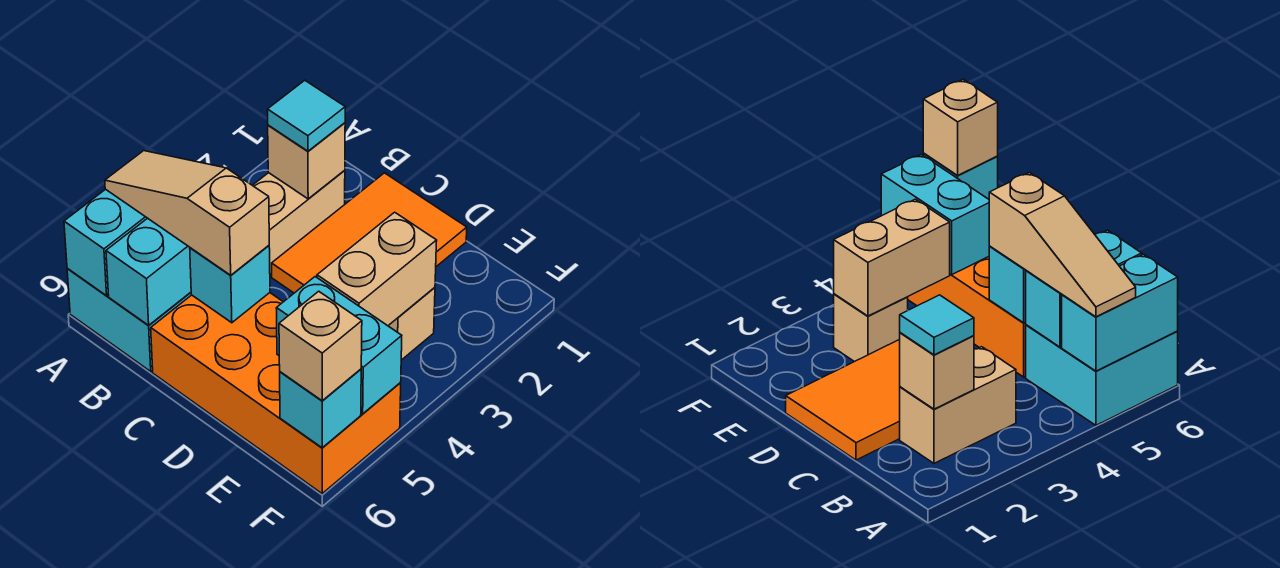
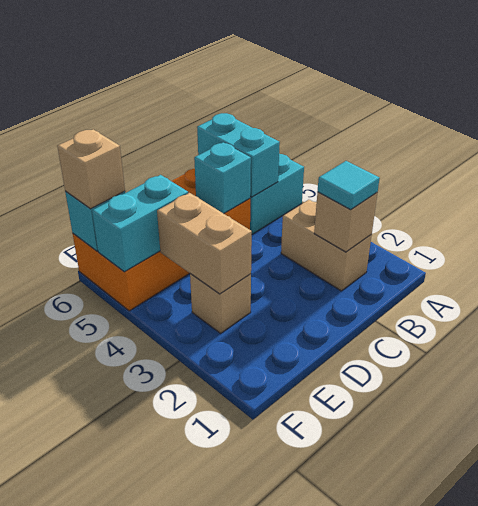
cyan 1x2 brick [64,189,147,296] -> none
tan 1x3 slope [105,151,269,275] -> none
orange 2x3 tile [272,173,467,293] -> none

